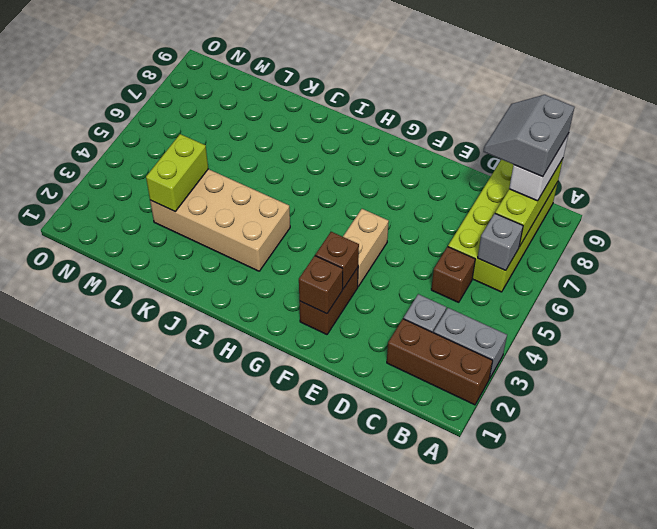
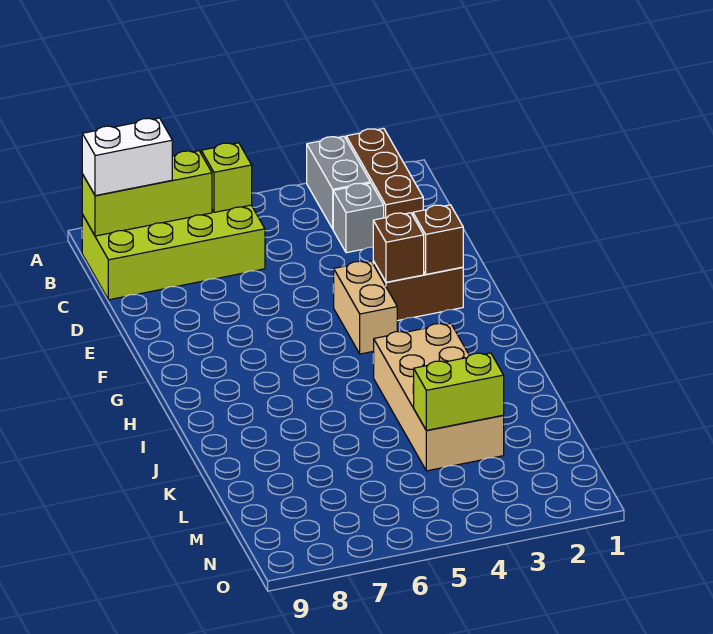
grey 1x1 brick [478,214,523,270] -> lime 1x1 brick [201,143,252,212]
grey 2x2 slope [483,95,574,177] -> none
brown 1x1 brick [431,247,475,302] -> none
tan 1x2 brick [343,209,389,286] -> tan 1x2 brick turned to [333,261,397,354]

